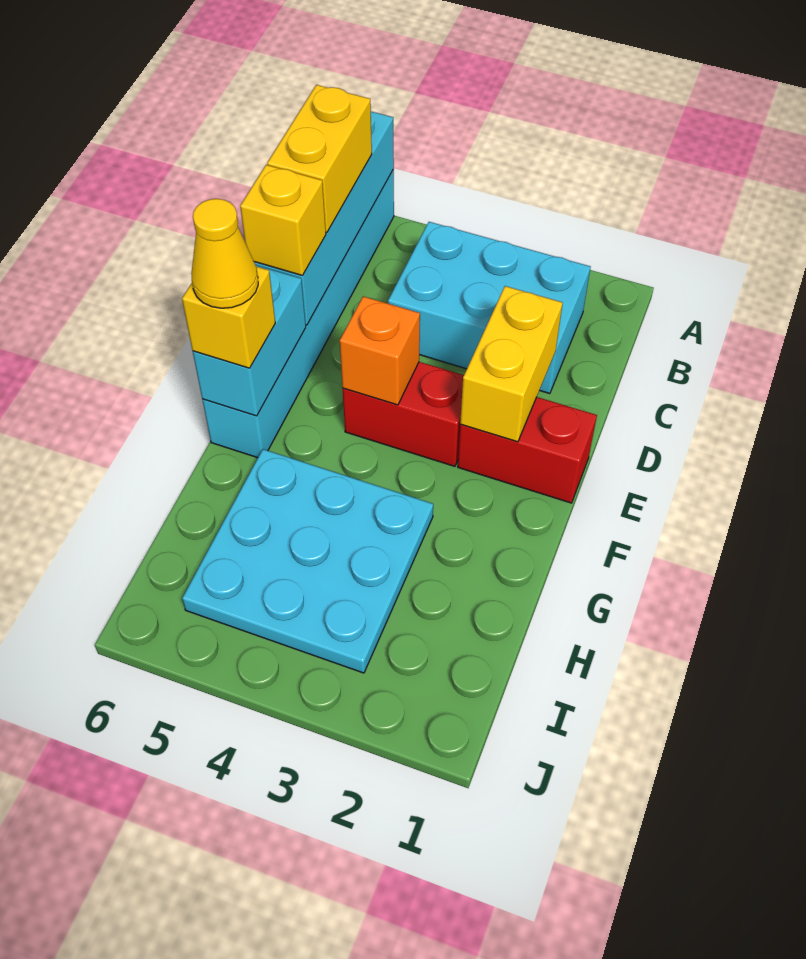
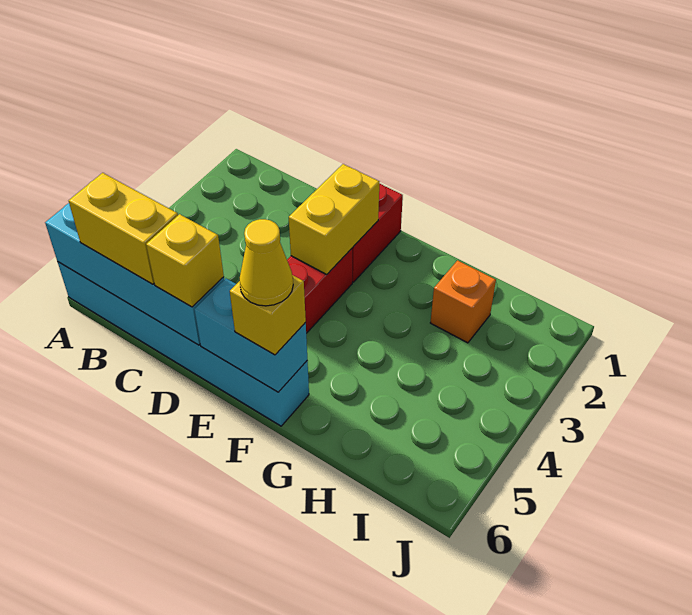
cyan 2x3 brick [388,222,590,394] -> none
yellow 1x2 brick [460,286,563,442] -> yellow 1x2 brick turned to [289,164,379,274]
orange 1x1 brick [340,296,420,405] -> orange 1x1 brick moved to [430,260,496,343]
cyan 3x3 plate [182,449,433,673] -> none

